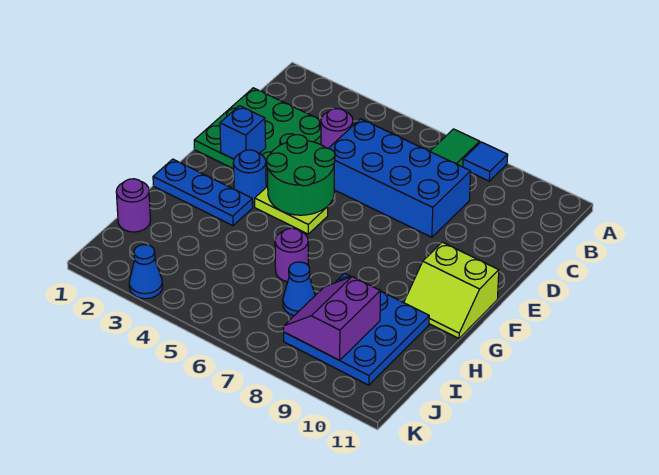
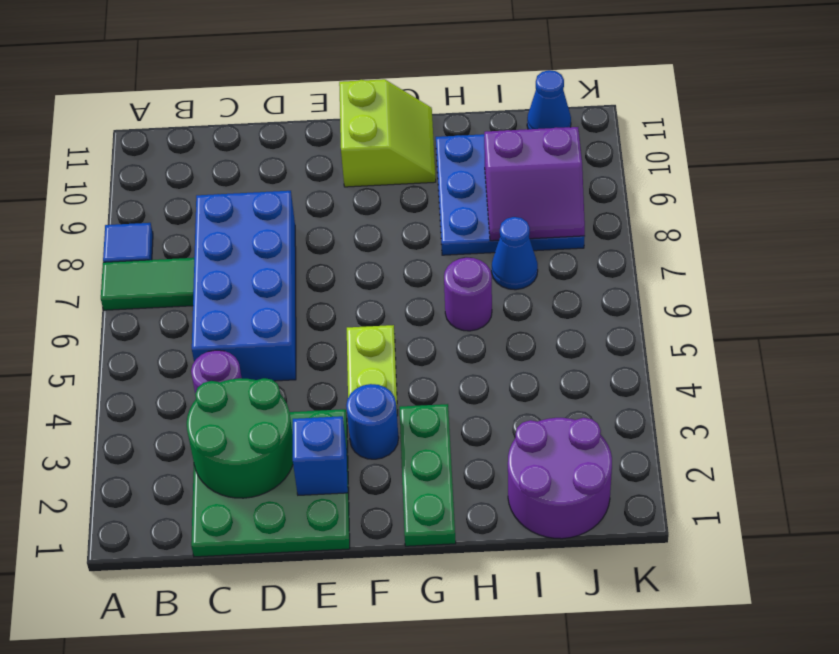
green 2x2 round brick [267,135,335,215] -> green 2x2 round brick moved to [187,378,293,498]
blue 1x3 plate [153,159,253,226] -> green 1x3 plate [399,404,456,546]
purple 1x1 round brick [116,179,151,232] -> purple 2x2 round brick [508,418,612,539]
blue 1x1 cone [129,245,163,299] -> blue 1x1 cone moved to [527,70,571,129]

